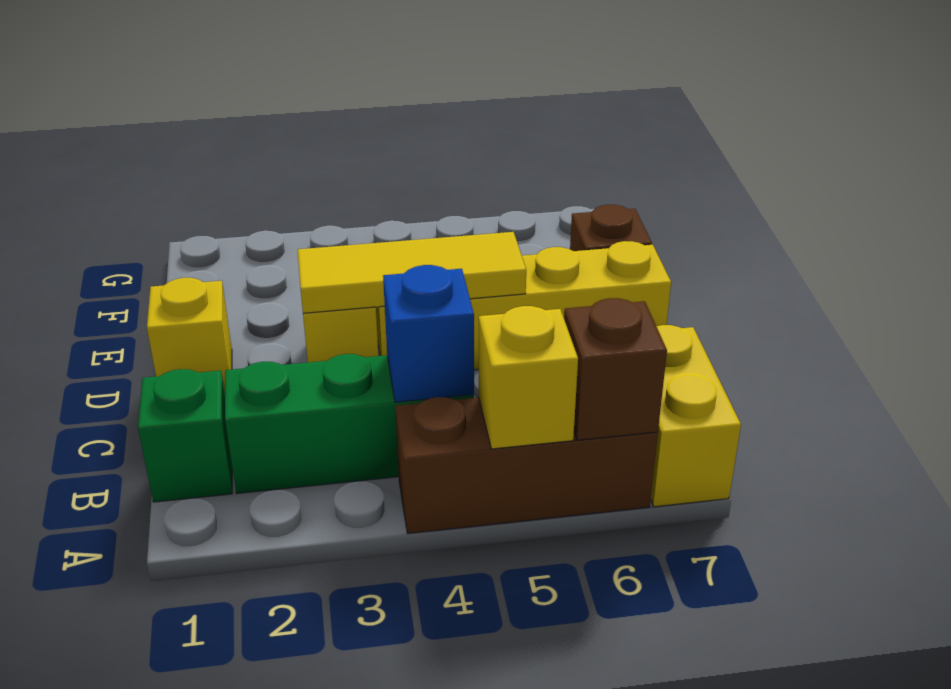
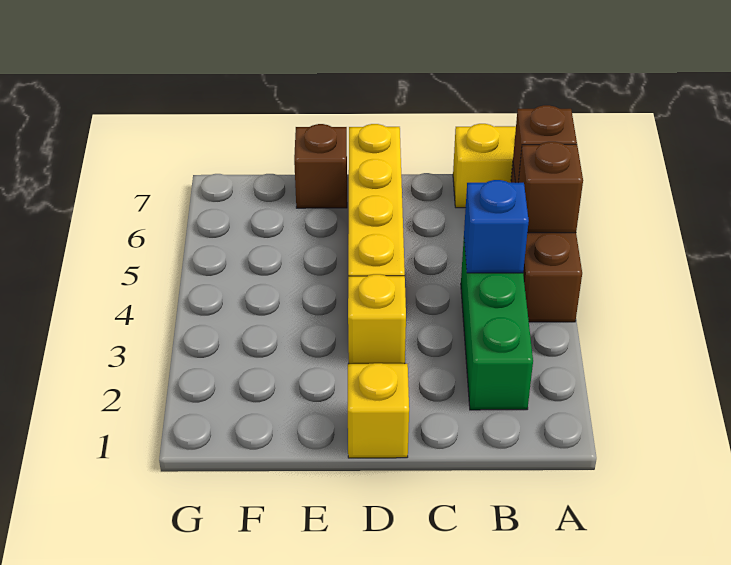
yellow 1x1 brick [479,306,578,449] -> brown 1x1 brick [518,142,583,233]
green 1x1 brick [138,369,232,502] -> none
yellow 1x3 tile [298,232,526,313] -> none

